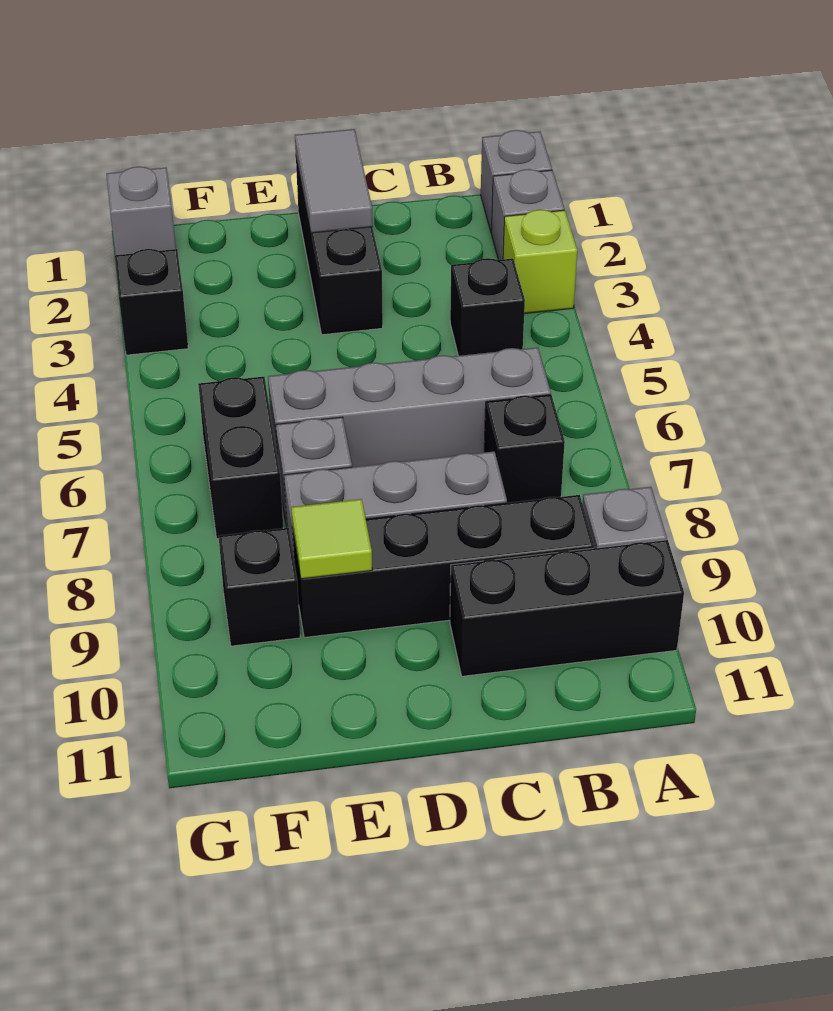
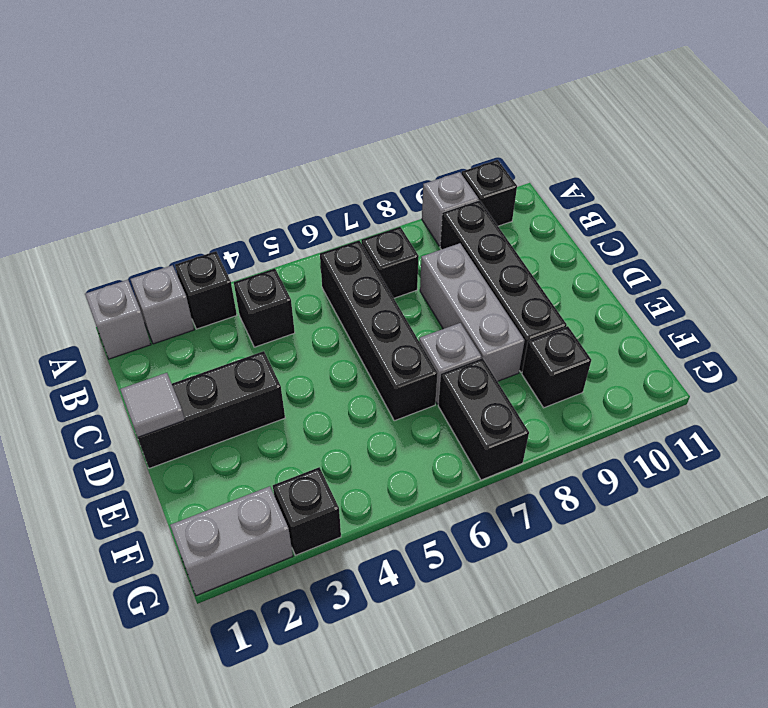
lime 1x1 brick [503,210,577,314] -> black 1x1 brick [175,251,237,329]
black 1x3 brick [450,540,684,676] -> black 1x1 brick [462,160,517,226]
grey 1x4 brick [268,347,551,467] -> black 1x4 brick [320,240,438,421]
grey 1x2 tile [295,129,373,233] -> grey 1x1 tile [120,373,185,437]
lime 1x1 tile [291,499,372,579] -> none
black 1x2 brick [198,377,283,539] -> black 1x2 brick turned to [438,358,529,480]
grey 1x1 brick [106,166,176,255] -> grey 1x2 brick [170,486,293,596]

